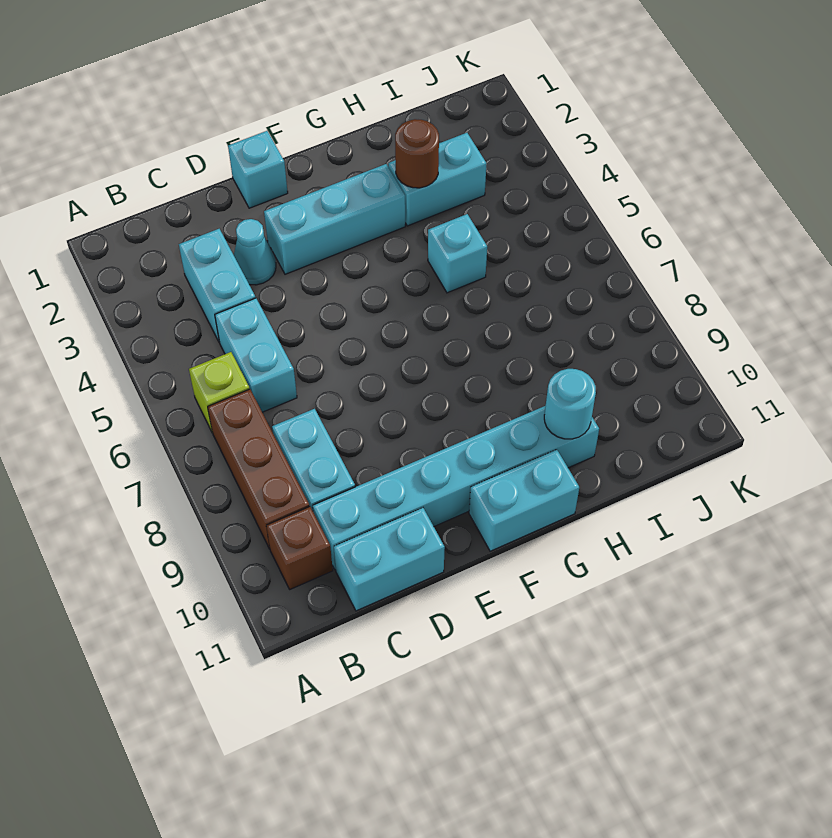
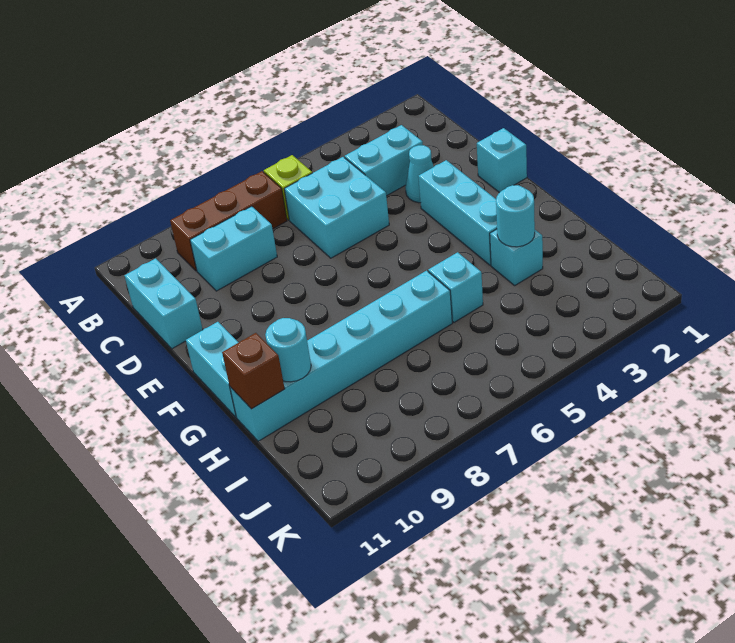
brown 1x1 brick [266,507,333,589] -> brown 1x1 brick moved to [222,333,285,409]
cyan 1x2 brick [215,298,297,412] -> cyan 2x2 brick [284,157,389,258]
cyan 1x6 brick [313,406,599,570] -> cyan 1x6 brick turned to [230,271,452,441]
cyan 1x2 brick [388,133,487,226] -> cyan 1x1 brick [490,229,543,285]
brown 1x1 round brick [395,119,439,188] -> cyan 1x1 round brick [496,185,535,247]

